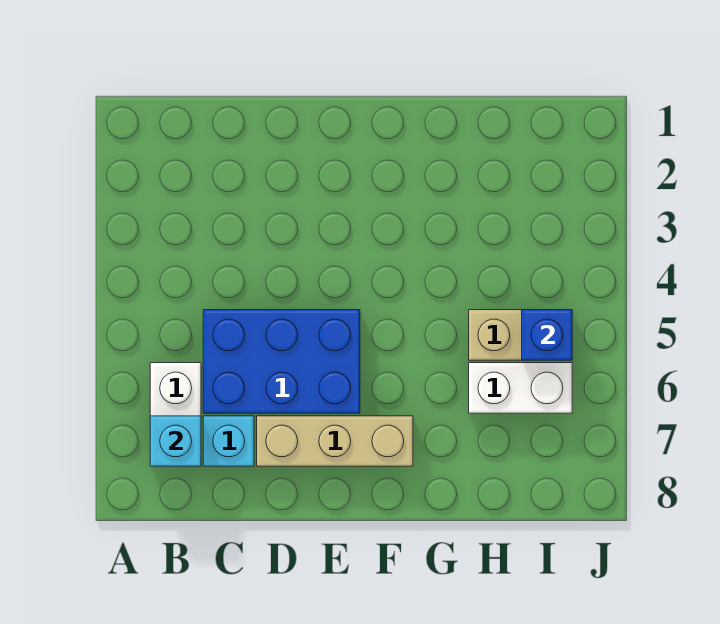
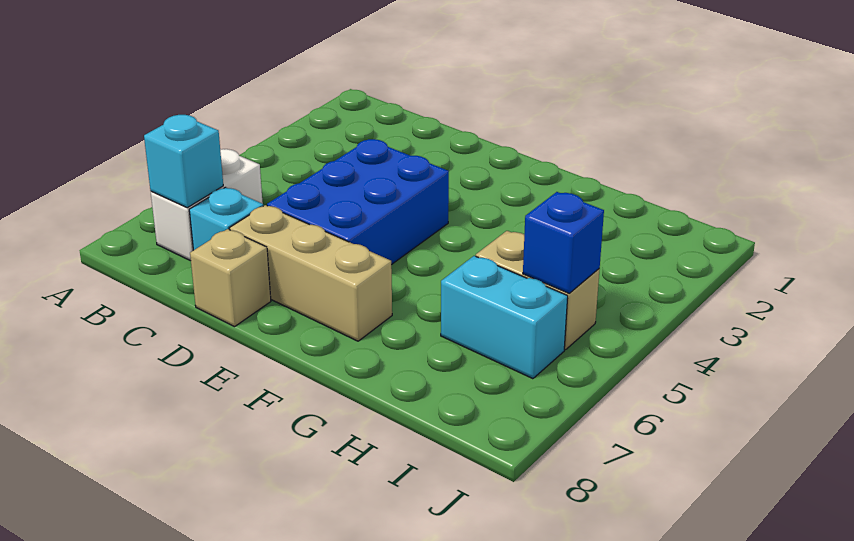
blue 2x3 brick [203,310,360,413] -> blue 2x3 brick turned to [267,139,449,265]
none -> tan 1x1 brick [190,229,271,327]
white 1x2 brick [469,363,572,413] -> cyan 1x2 brick [441,256,568,379]

